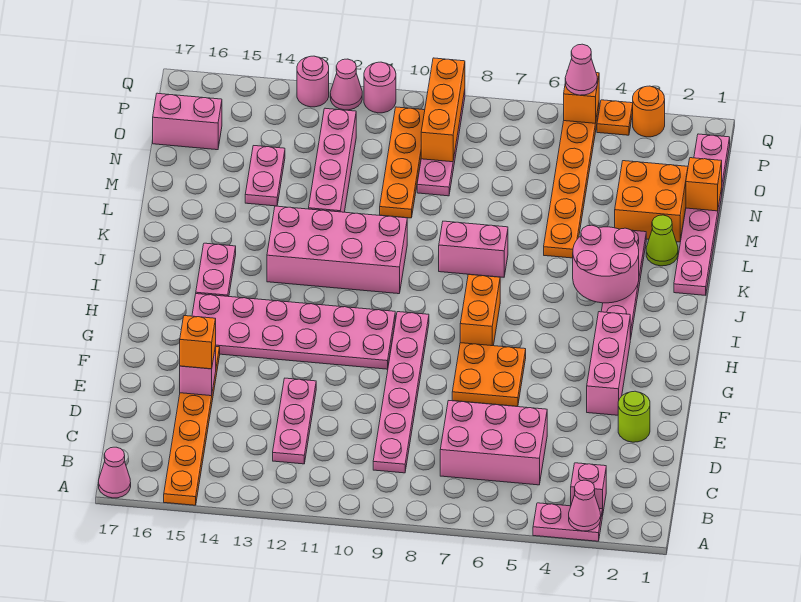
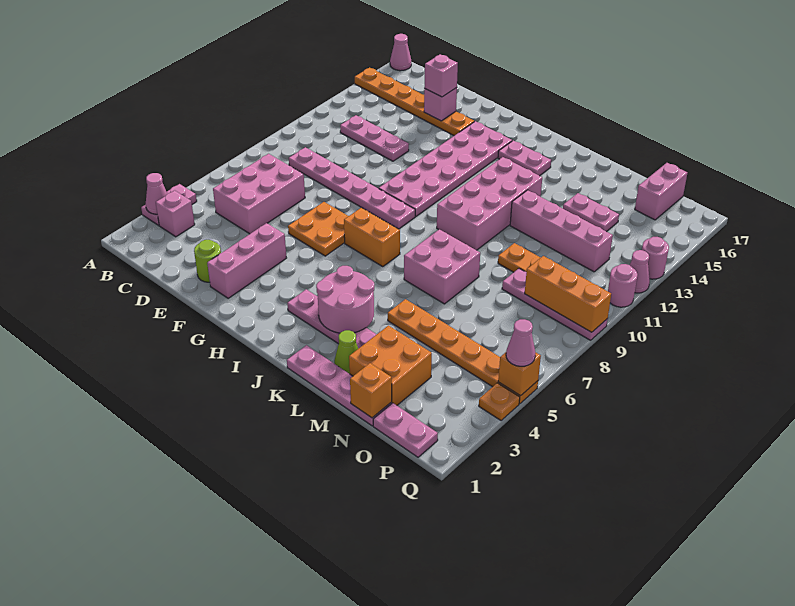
orange 1x1 brick [180,316,216,369] -> pink 1x1 brick [424,54,458,97]
pink 1x3 brick [587,312,630,415] -> pink 1x3 brick turned to [207,223,286,298]
pink 1x2 brick [439,221,508,277] -> pink 2x2 brick [404,229,480,304]
orange 1x1 round brick [633,86,665,137] -> none

